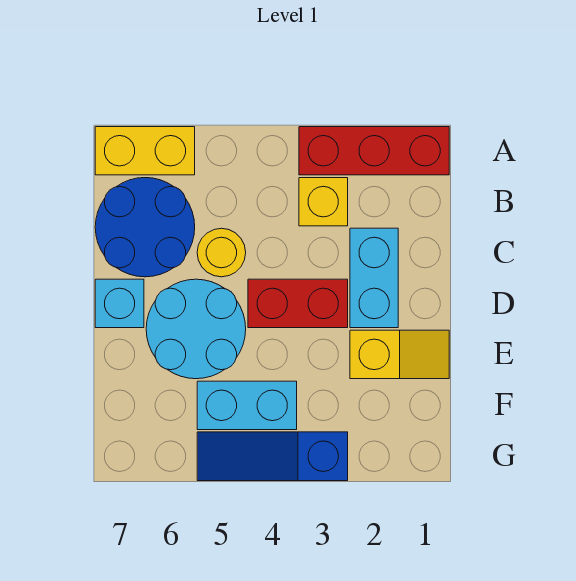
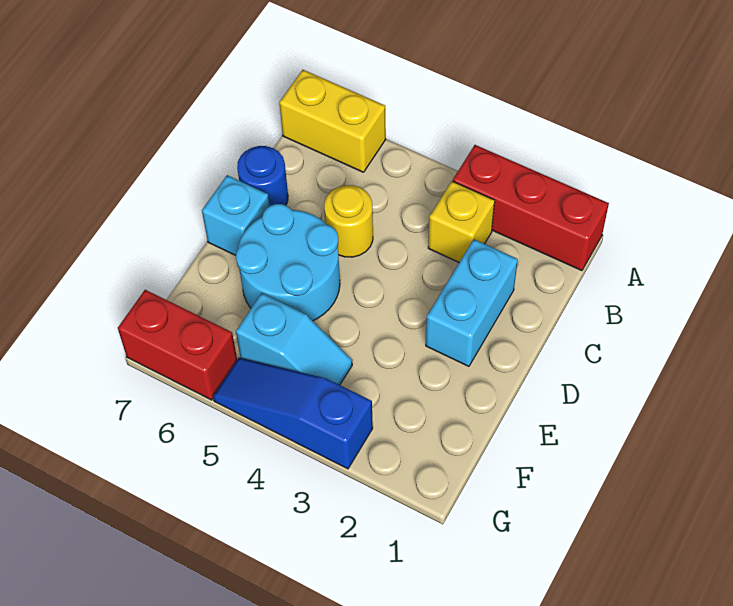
blue 2x2 round brick [95,178,195,277] -> blue 1x1 round brick [237,146,288,206]
red 1x2 brick [248,279,348,328] -> red 1x2 brick moved to [118,290,237,400]
yellow 1x2 slope [350,330,449,379] -> none
cyan 1x2 brick [197,381,297,430] -> cyan 1x2 slope [236,293,352,385]

